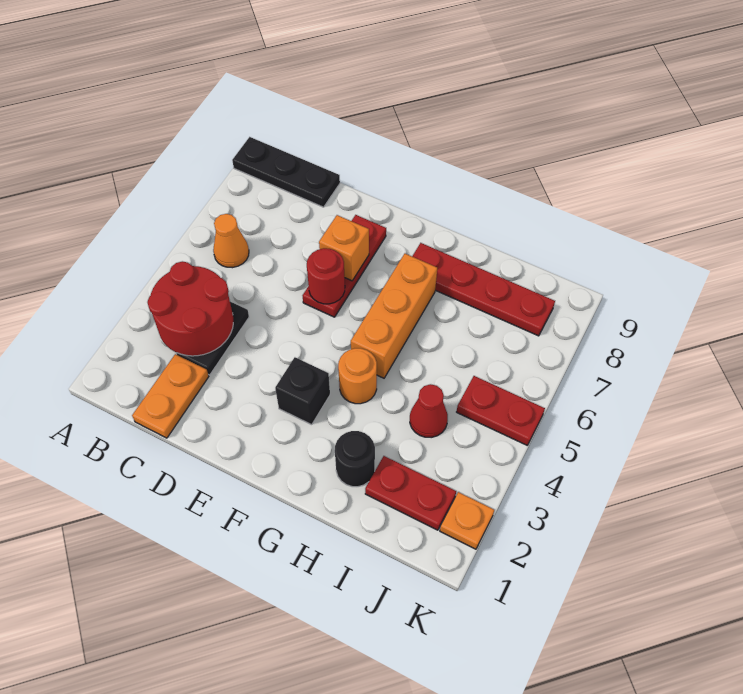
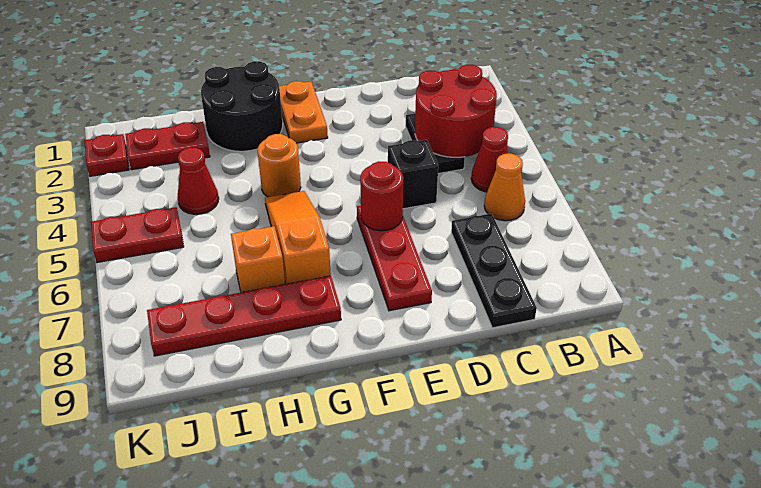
black 1x3 plate [232,137,340,207] -> black 1x3 plate turned to [451,214,537,328]
none -> red 1x1 cone [471,127,508,192]
orange 1x2 plate [132,354,209,438] -> orange 1x2 plate moved to [279,81,328,143]
orange 1x1 brick [319,215,369,281] -> orange 1x1 brick moved to [231,226,285,292]
black 1x1 brick [275,357,330,425] -> black 1x1 brick moved to [388,140,438,209]
orange 1x3 brick [351,254,437,378] -> orange 1x3 slope [265,191,331,284]
black 1x1 round brick [335,431,375,487] -> black 2x2 round brick [201,61,283,151]
orange 1x1 plate [440,492,494,549] -> red 1x1 plate [85,134,129,176]

